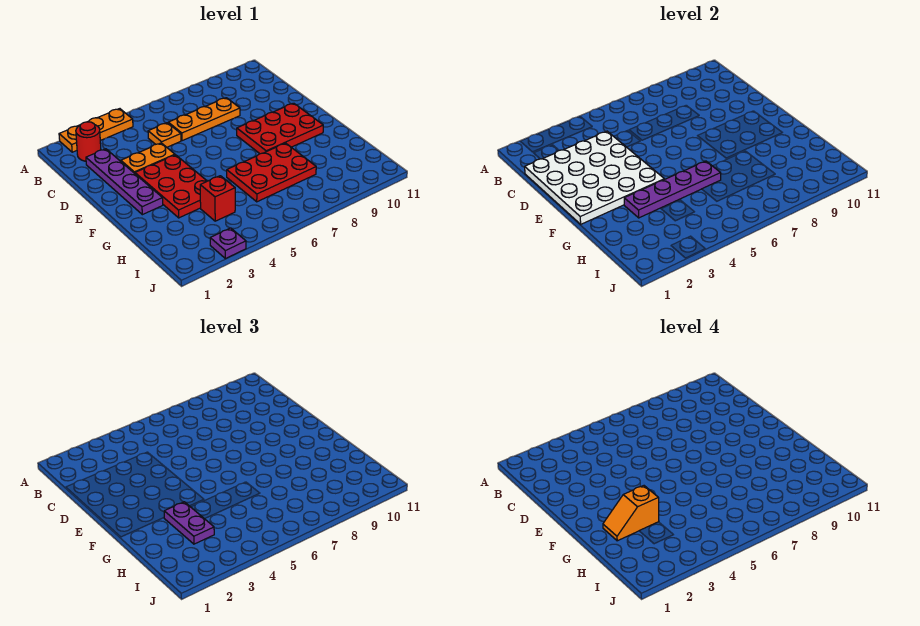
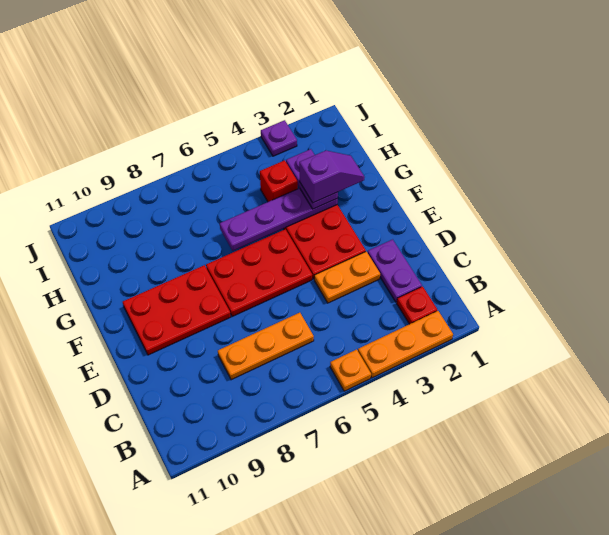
red 1x1 round brick [76,122,101,161] -> red 1x1 plate [397,286,437,324]
white 4x4 plate [525,131,664,224] -> none
purple 1x4 plate [86,149,163,215] -> purple 1x2 plate [368,239,422,302]
orange 1x1 plate [148,123,181,147] -> orange 1x1 plate moved to [330,349,371,391]
orange 1x2 slope [603,486,659,541] -> purple 1x2 slope [299,151,365,203]
red 2x3 plate [227,143,316,202] -> red 2x3 plate moved to [206,229,312,317]

